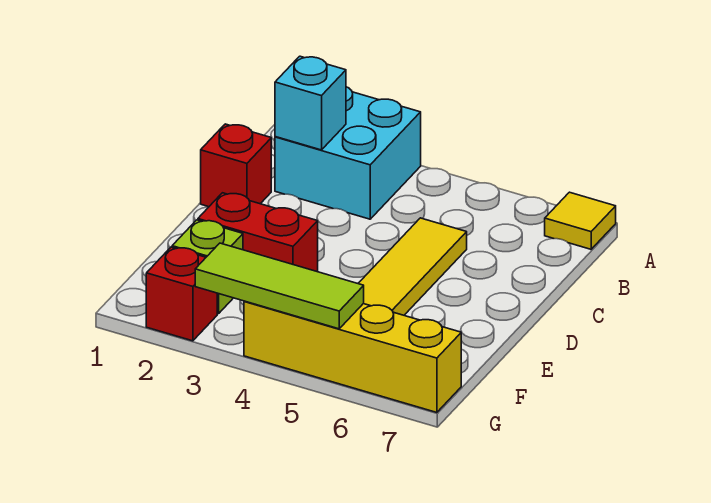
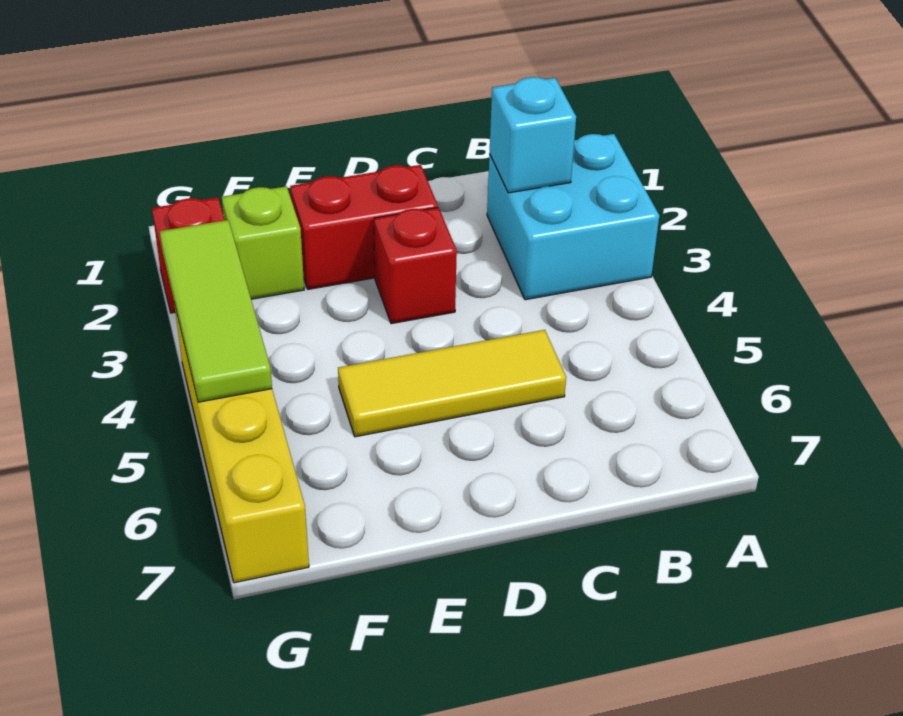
yellow 1x1 tile [545,192,616,249] -> none
red 1x1 brick [201,124,271,207] -> red 1x1 brick moved to [374,207,457,324]
red 1x2 brick [198,193,318,272] -> red 1x2 brick turned to [290,165,438,289]

